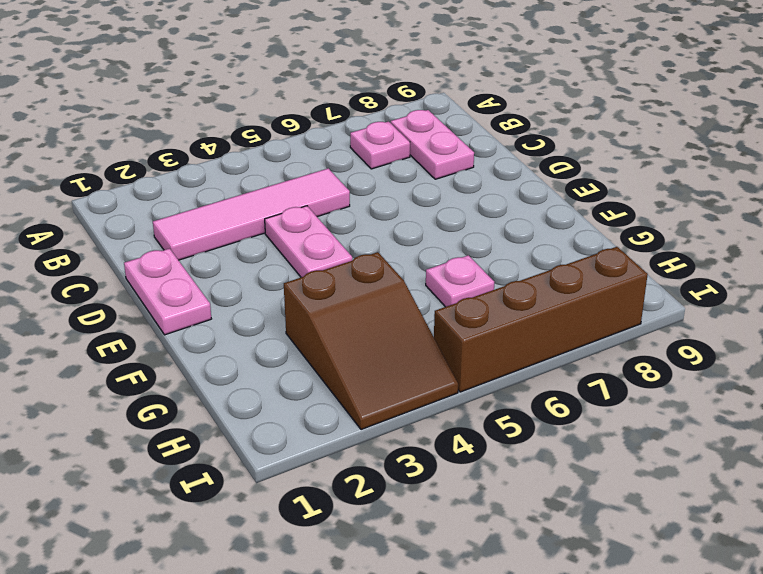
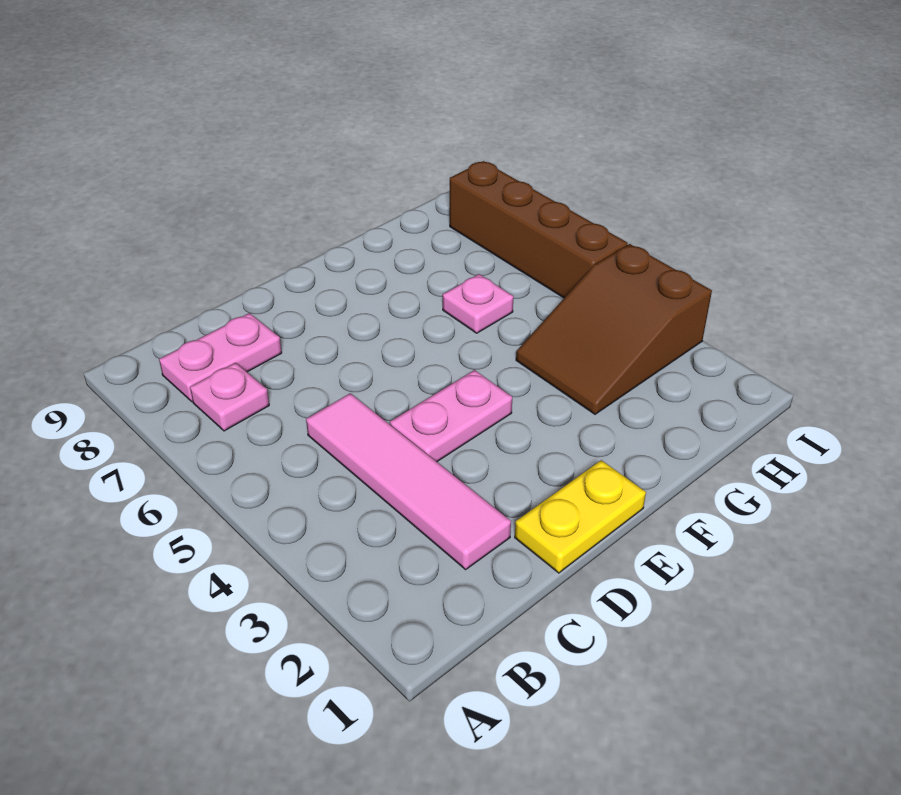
pink 1x2 plate [124,249,211,335] -> yellow 1x2 plate [515,460,646,573]
brown 2x3 slope [284,252,458,430] -> brown 2x3 slope turned to [516,244,712,414]

